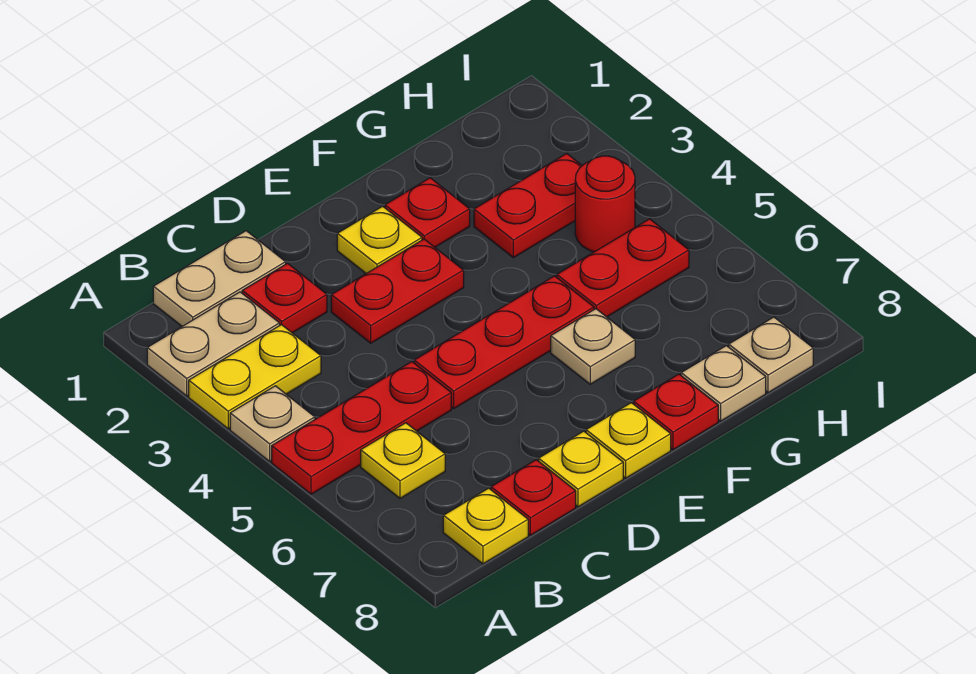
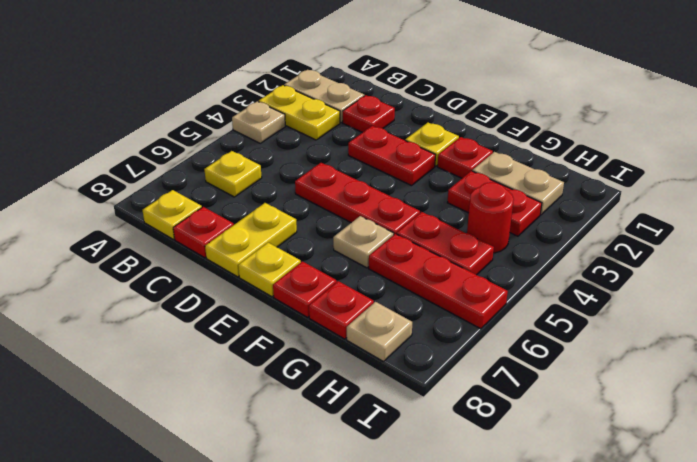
red 1x3 plate [272,362,451,494] -> red 1x3 plate moved to [369,234,508,329]
tan 1x2 plate [153,231,286,326] -> tan 1x2 plate moved to [472,152,564,215]
yellow 1x1 plate [539,431,623,507] -> yellow 1x2 plate [205,203,297,277]
tan 1x1 plate [681,346,766,421] -> red 1x1 plate [309,281,374,339]

